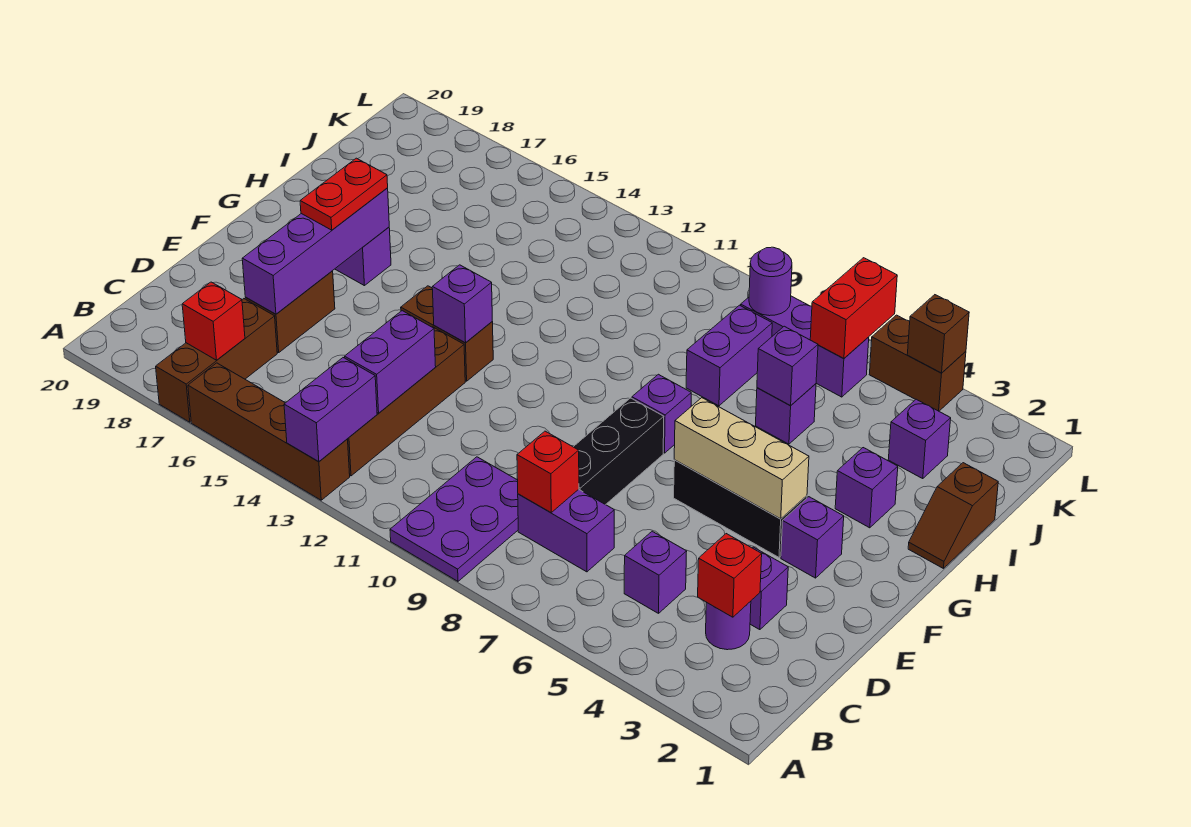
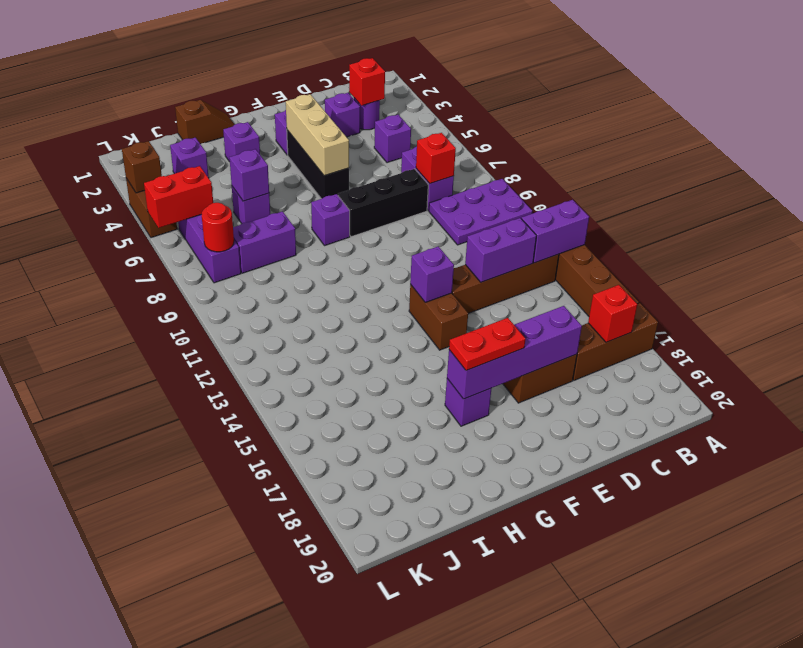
purple 1x1 round brick [749,247,792,316] -> red 1x1 round brick [201,203,234,252]

